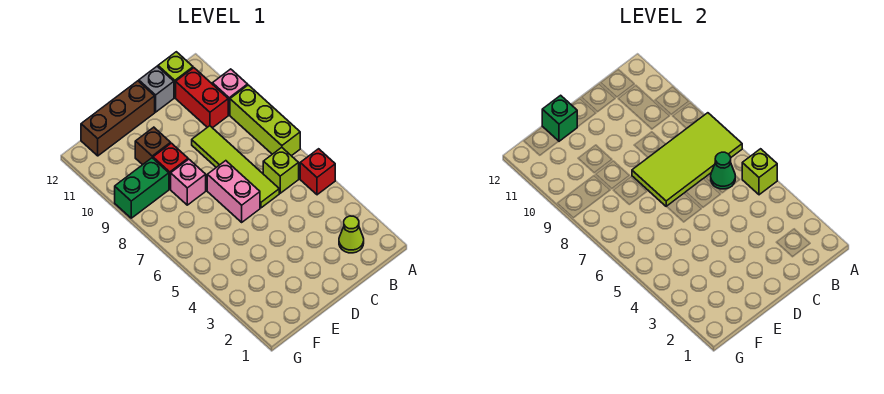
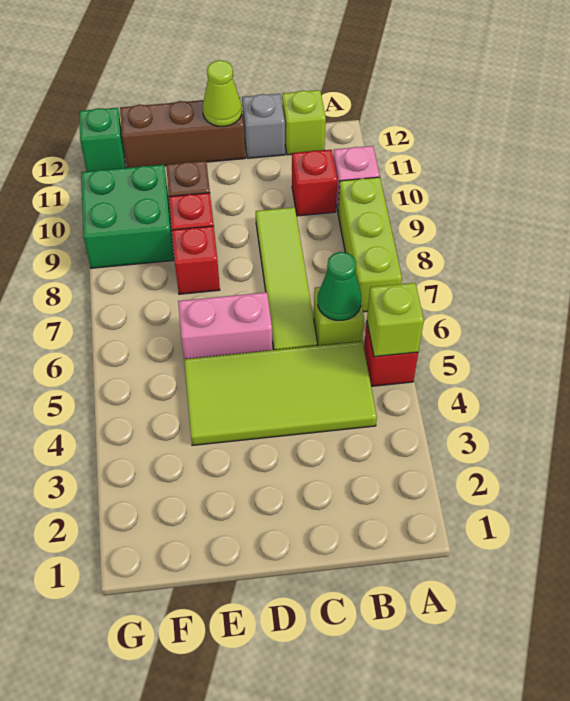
lime 2x4 tile [632,113,742,206] -> lime 2x4 tile moved to [184,341,377,445]
lime 1x1 cone [339,216,364,253] -> lime 1x1 cone moved to [203,60,242,126]
red 1x2 brick [176,68,228,128] -> red 1x1 brick [292,150,338,216]
pink 1x2 brick [207,161,260,222] -> pink 1x2 brick turned to [178,292,272,359]
pink 1x1 brick [171,159,206,205] -> red 1x1 brick [172,226,220,294]
green 1x1 brick [542,95,577,141] -> green 1x1 brick moved to [79,108,125,171]
green 1x2 brick [115,158,169,218] -> green 2x2 brick [81,165,174,268]

